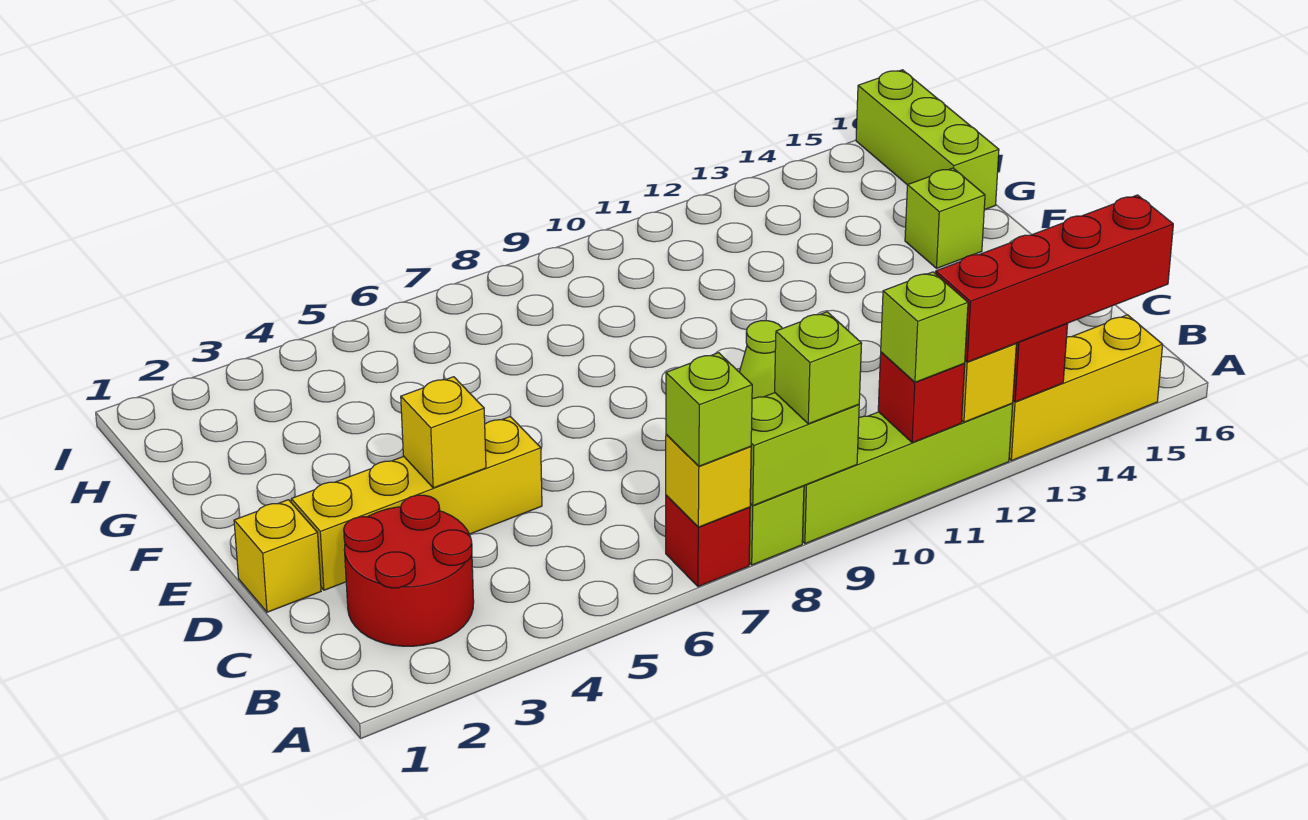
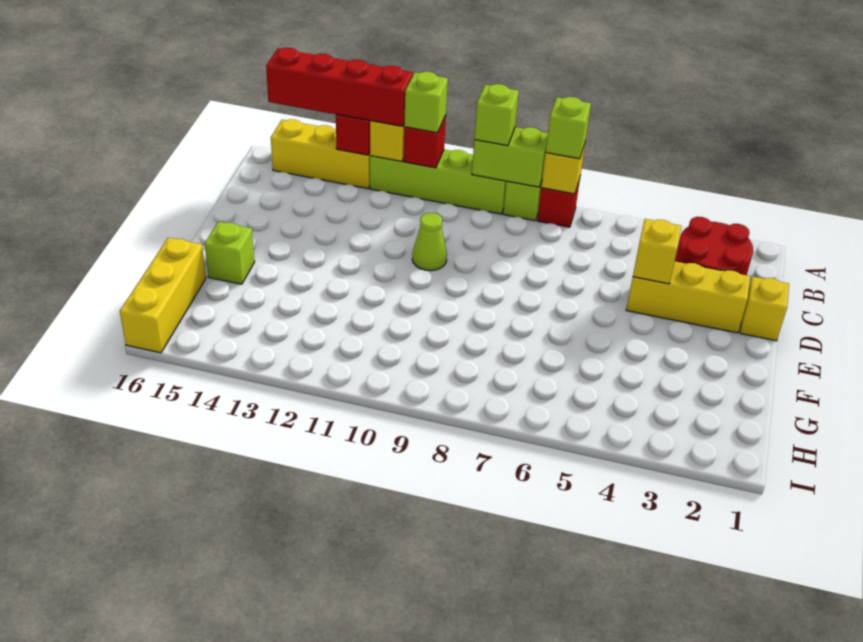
yellow 1x4 brick [291,417,542,590] -> yellow 1x3 brick [626,261,750,333]
lime 1x3 brick [856,70,999,210] -> yellow 1x3 brick [120,237,206,353]

